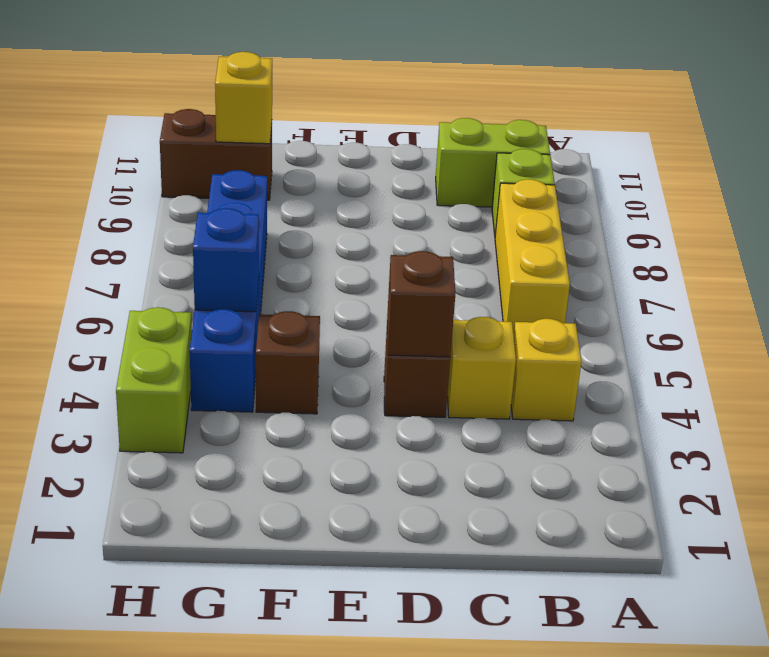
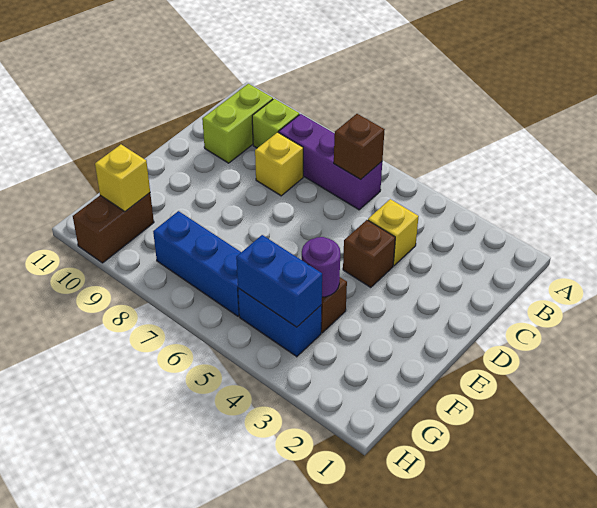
yellow 1x1 brick [511,319,581,421] -> yellow 1x1 brick moved to [255,132,303,196]
yellow 1x3 brick [495,179,570,335] -> purple 1x3 brick [279,114,382,210]
brown 1x1 brick [387,251,455,357] -> brown 1x1 brick moved to [334,114,385,179]
none -> purple 1x1 round brick [302,237,340,297]
blue 1x1 brick [193,208,259,312] -> blue 1x2 brick [236,235,322,327]
lime 1x2 brick [116,307,192,453] -> none

